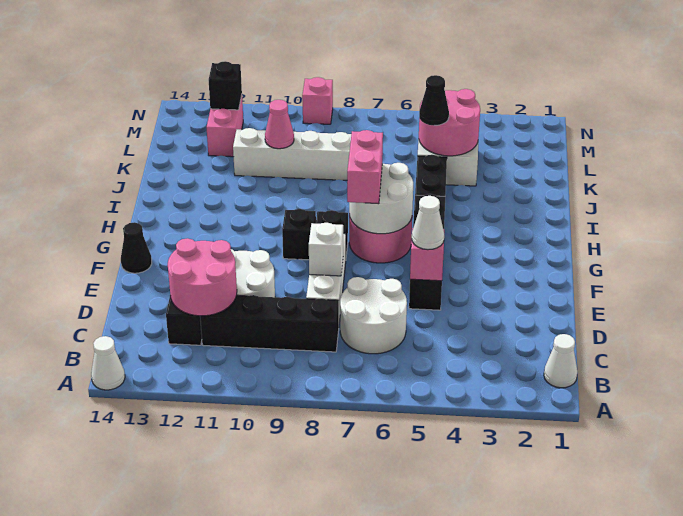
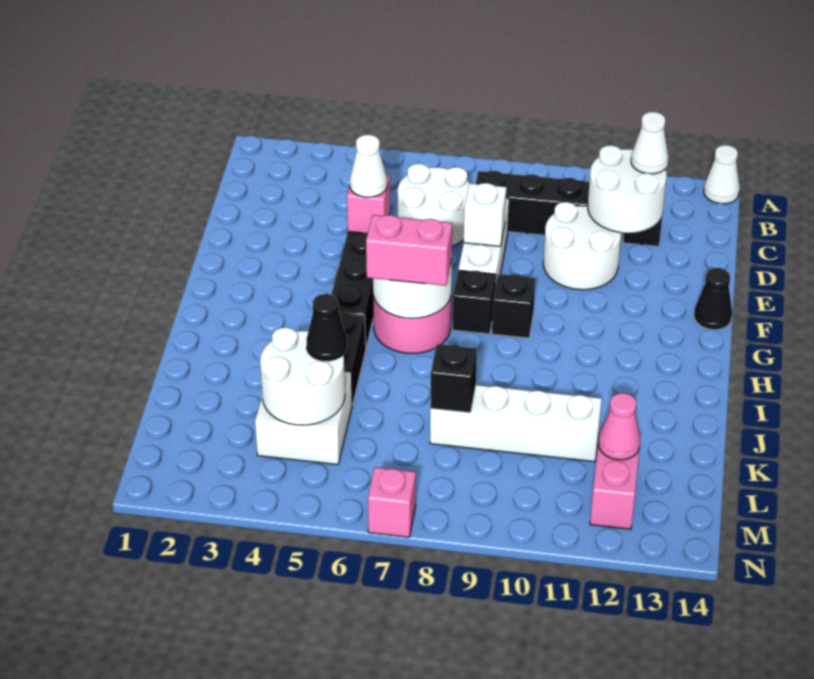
white 1x1 cone [544,334,578,388] -> white 1x1 cone moved to [631,112,668,174]
pink 2x2 round brick [168,238,237,316] -> white 2x2 round brick [588,145,667,233]
pink 1x2 brick [347,130,383,204] -> pink 1x2 brick turned to [366,215,452,286]
pink 2x2 round brick [419,89,480,156] -> white 2x2 round brick [260,327,345,425]
pink 1x1 cone [265,100,294,149] -> pink 1x1 cone moved to [599,393,640,460]
black 1x1 brick [209,61,242,110] -> black 1x1 brick moved to [430,344,477,413]
pink 1x1 brick [302,77,333,124] -> pink 1x1 brick moved to [368,467,416,537]

